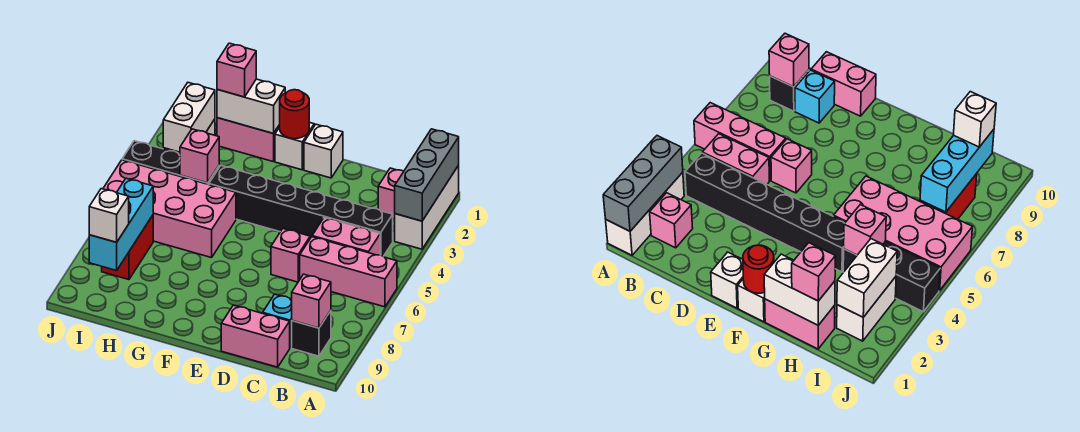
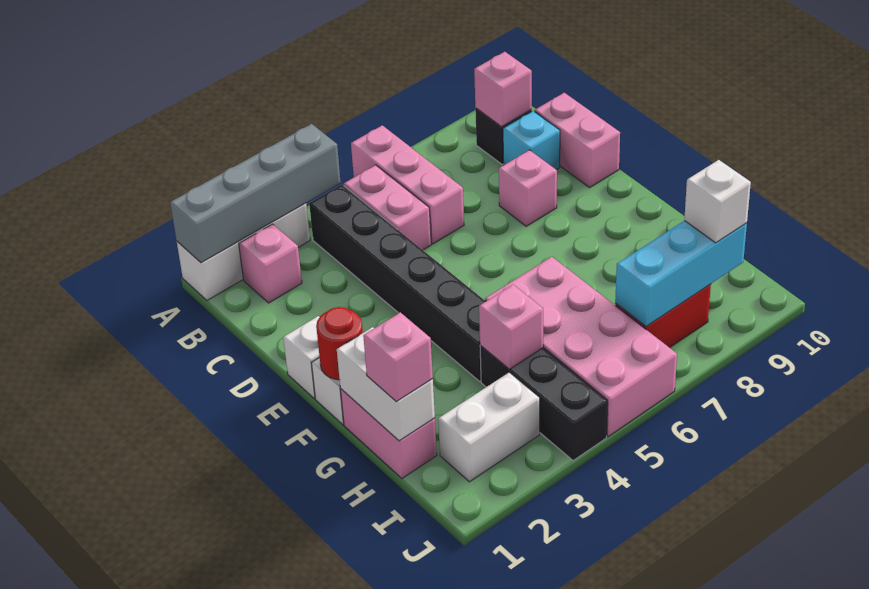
grey 1x3 brick [395,129,459,221] -> grey 1x4 brick [170,124,341,262]
pink 1x1 brick [271,229,310,282] -> pink 1x1 brick moved to [499,150,557,226]
white 1x2 brick [163,83,215,152] -> none

